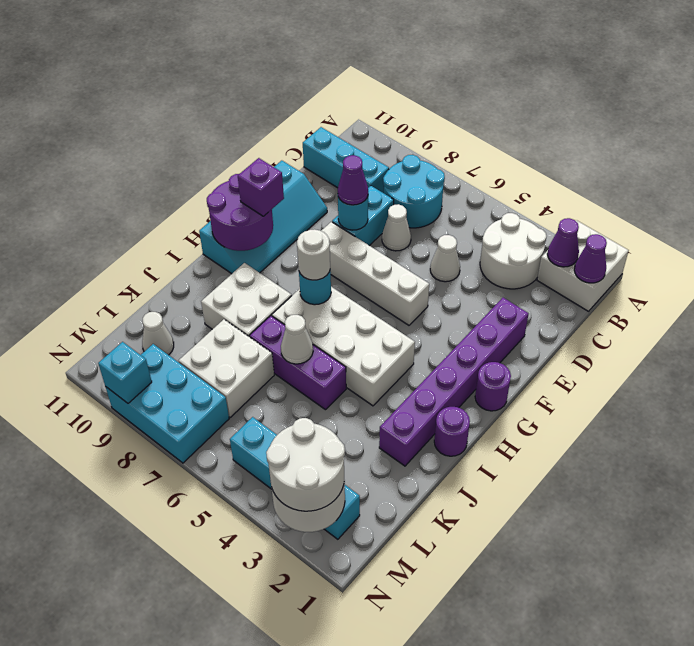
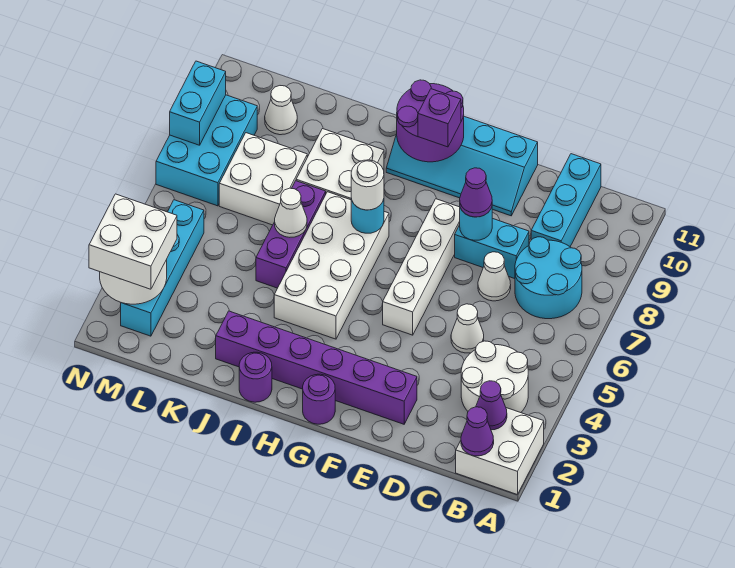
white 2x2 round brick [266,418,345,511] -> white 2x2 brick [89,194,177,289]
cyan 1x1 brick [98,342,152,403] -> cyan 1x2 brick [170,61,226,145]

